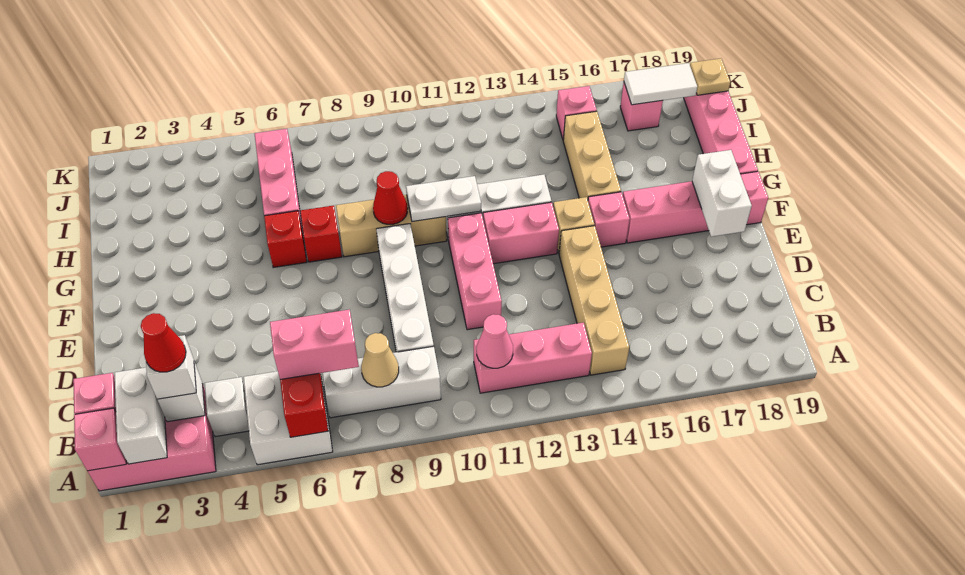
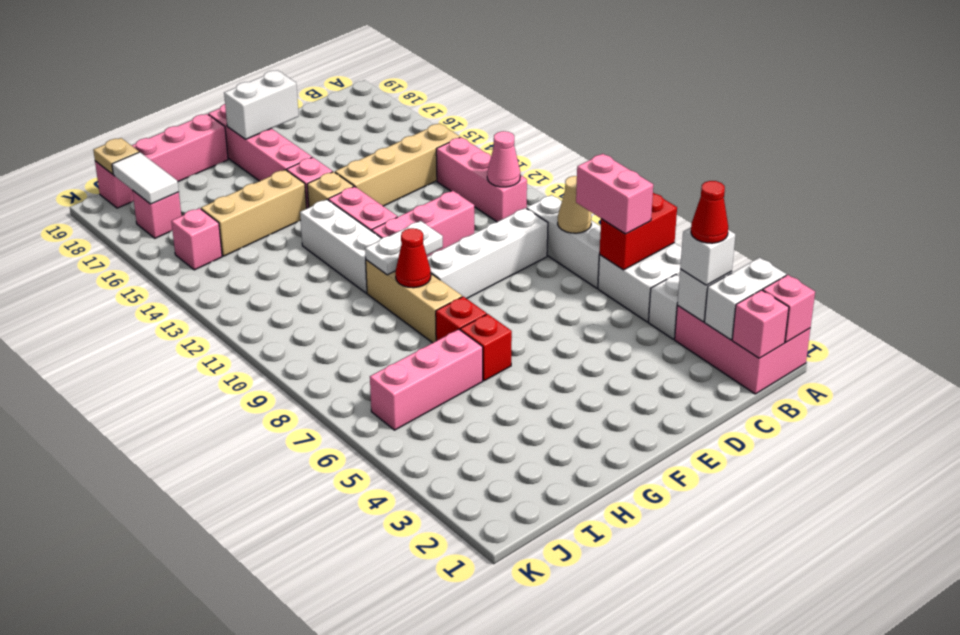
white 1x2 plate [406,176,481,222] -> white 1x2 plate turned to [365,221,443,275]

